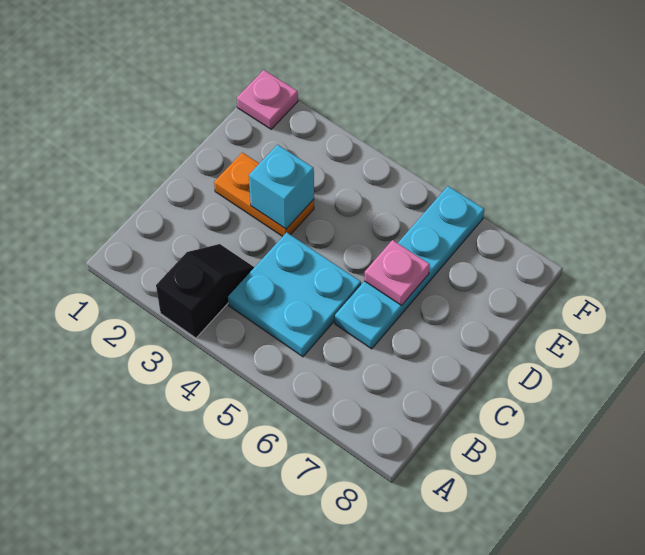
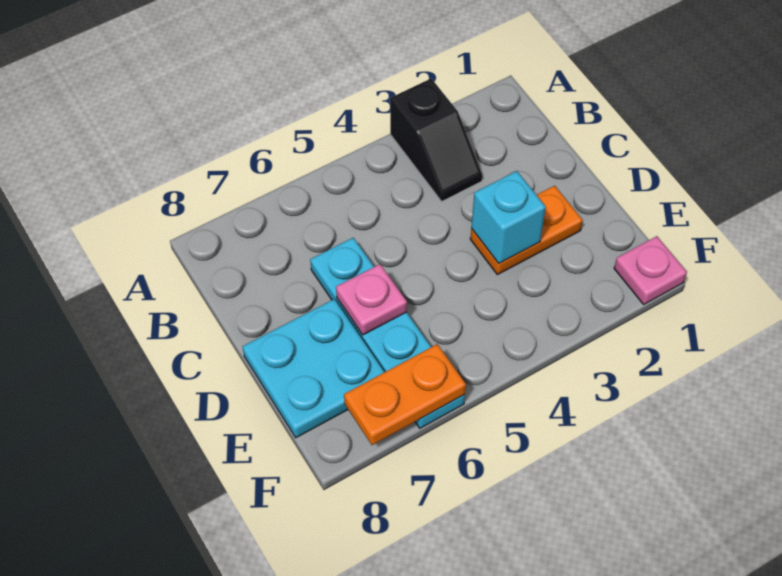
cyan 2x2 plate [228,232,361,357] -> cyan 2x2 plate moved to [243,299,384,438]
none -> orange 1x2 plate [344,344,466,445]

